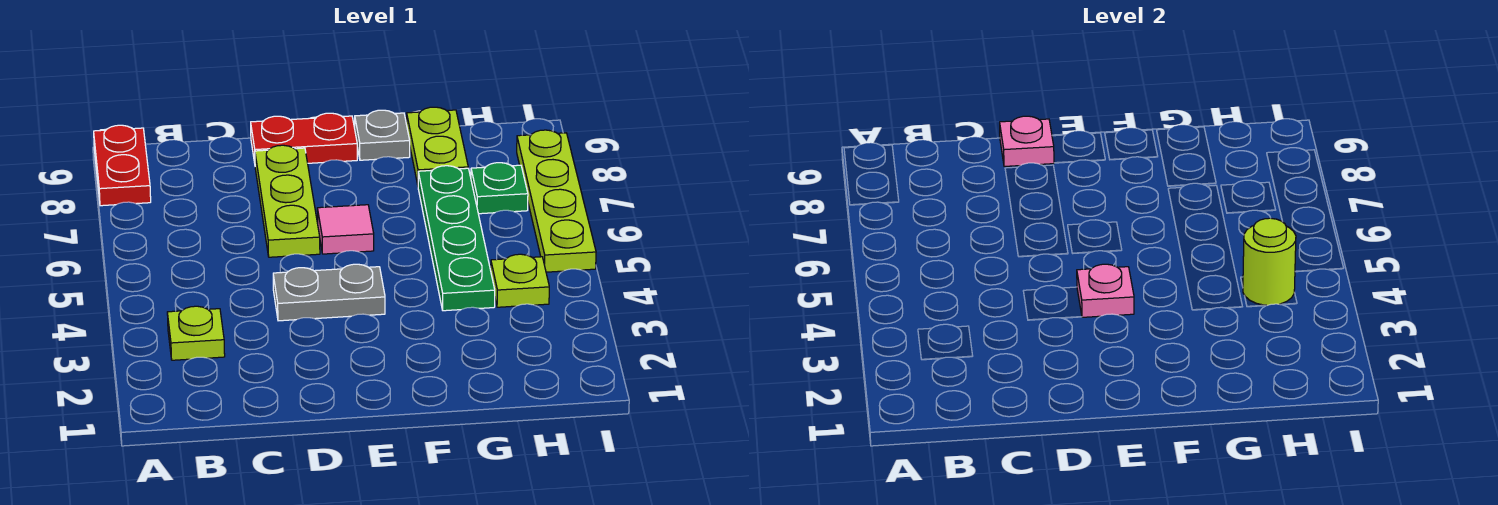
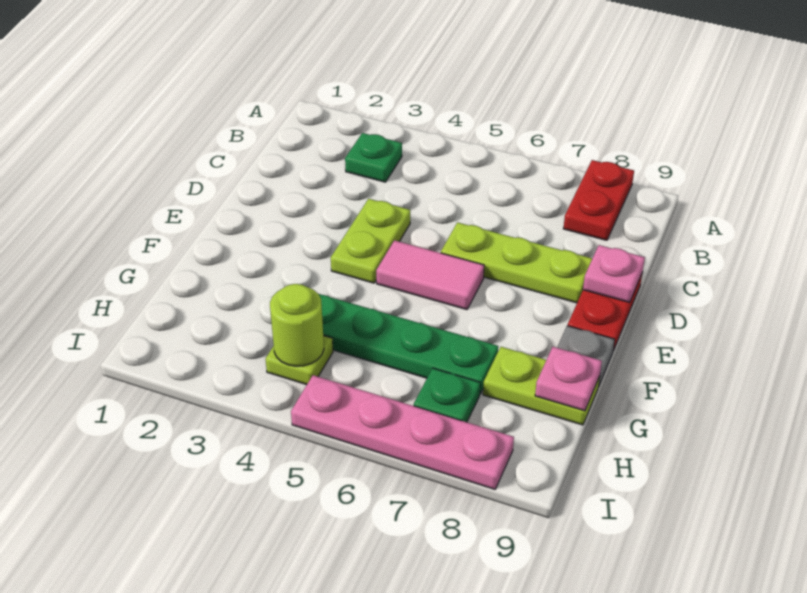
red 1x2 plate [94,125,151,206] -> red 1x2 plate turned to [563,160,634,240]
lime 1x1 plate [167,306,225,360] -> green 1x1 plate [345,133,402,182]
grey 1x2 plate [273,264,385,321] -> lime 1x2 plate [331,199,410,283]
pink 1x1 plate [1077,264,1134,317] -> pink 1x1 plate moved to [535,347,602,411]
pink 1x1 tile [317,205,374,254] -> pink 1x2 tile [376,240,484,310]
lime 1x4 plate [517,130,596,272] -> pink 1x4 plate [291,375,514,489]

